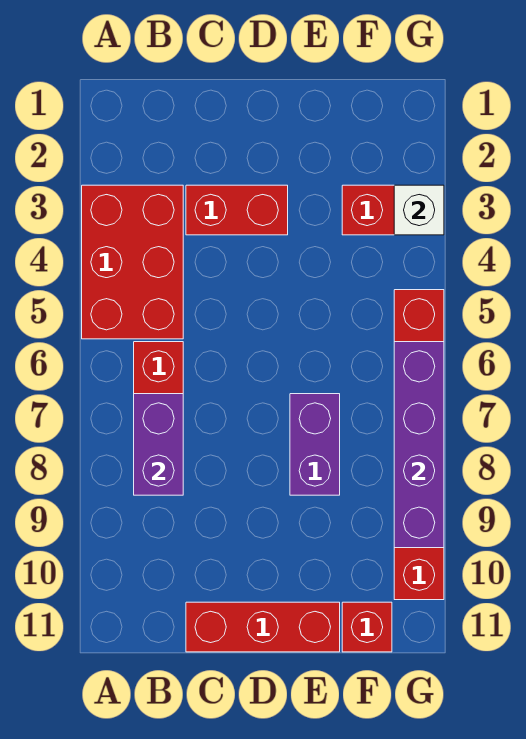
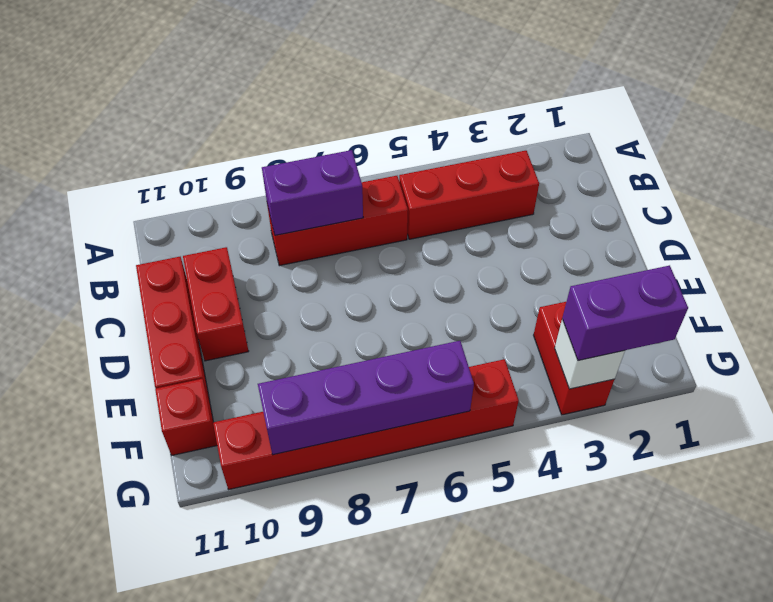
red 2x3 brick [82,185,183,339] -> red 1x3 brick [399,151,539,239]
red 1x2 brick [186,185,288,235] -> red 1x2 brick moved to [183,247,249,361]
purple 1x2 brick [290,394,340,495] -> purple 1x2 brick moved to [562,265,688,361]

